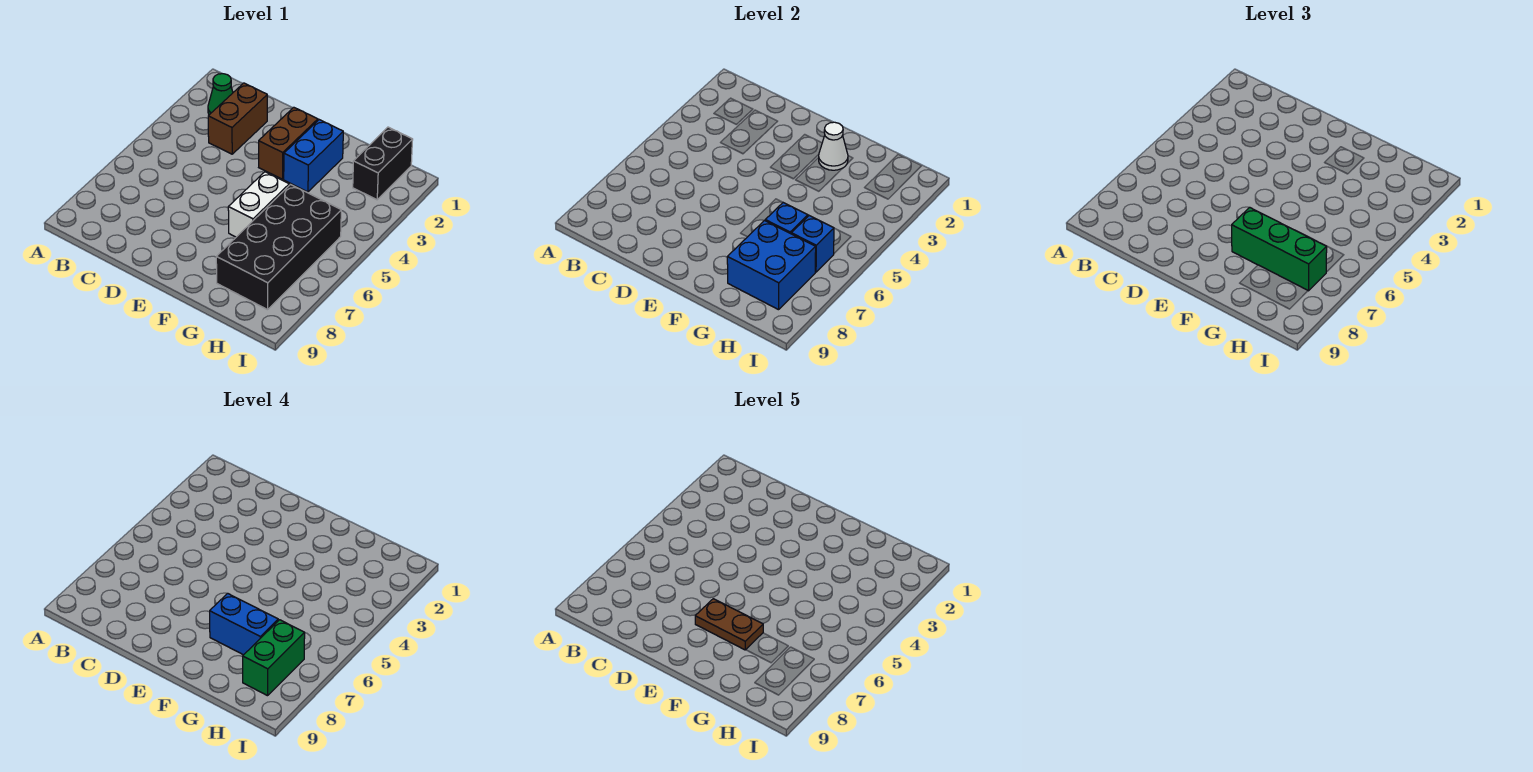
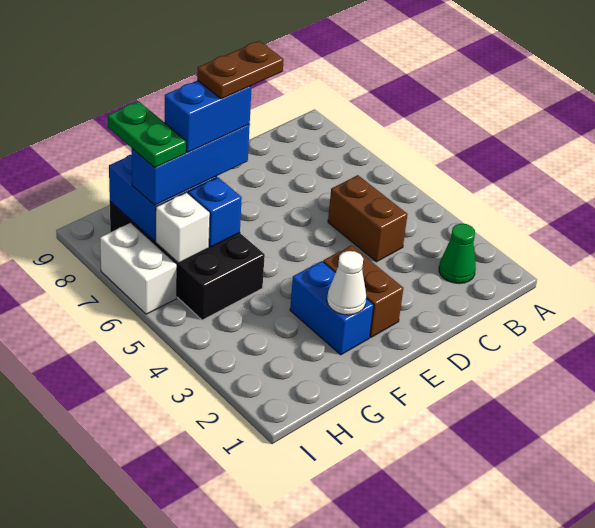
brown 1x2 brick [208,83,267,154] -> brown 1x2 brick moved to [328,175,408,262]
white 1x2 brick [228,172,289,237] -> white 1x2 brick moved to [100,223,177,314]
green 1x3 brick [1232,207,1327,291] -> blue 1x3 brick [132,125,250,205]
black 1x2 brick [353,127,413,200] -> none
blue 1x1 brick [791,216,834,272] -> white 1x1 brick [156,192,210,263]
green 1x2 brick [243,620,305,696] -> green 1x2 plate [108,102,186,168]

